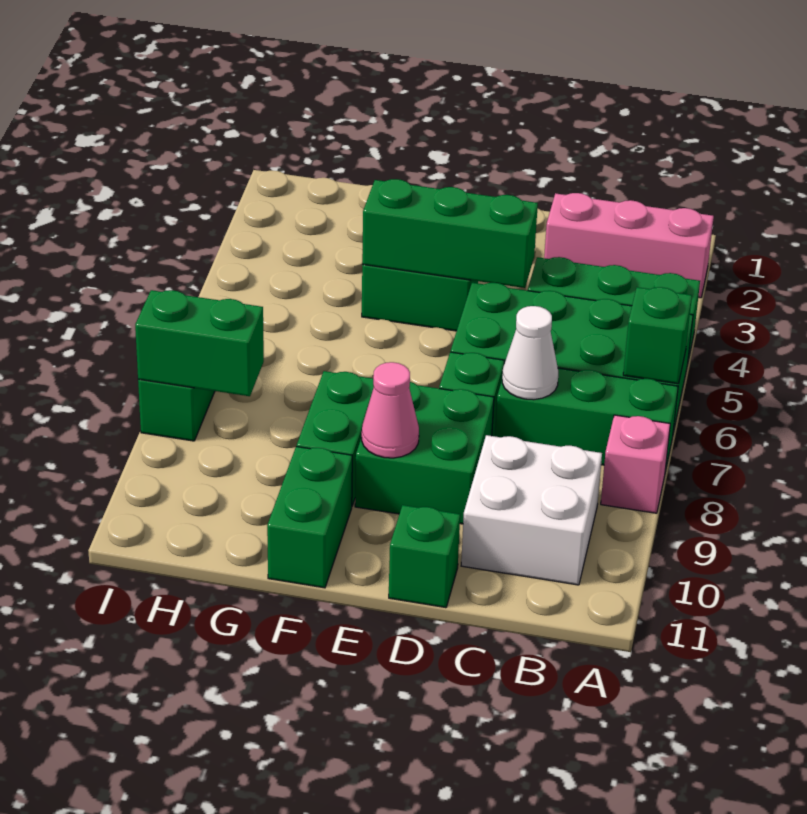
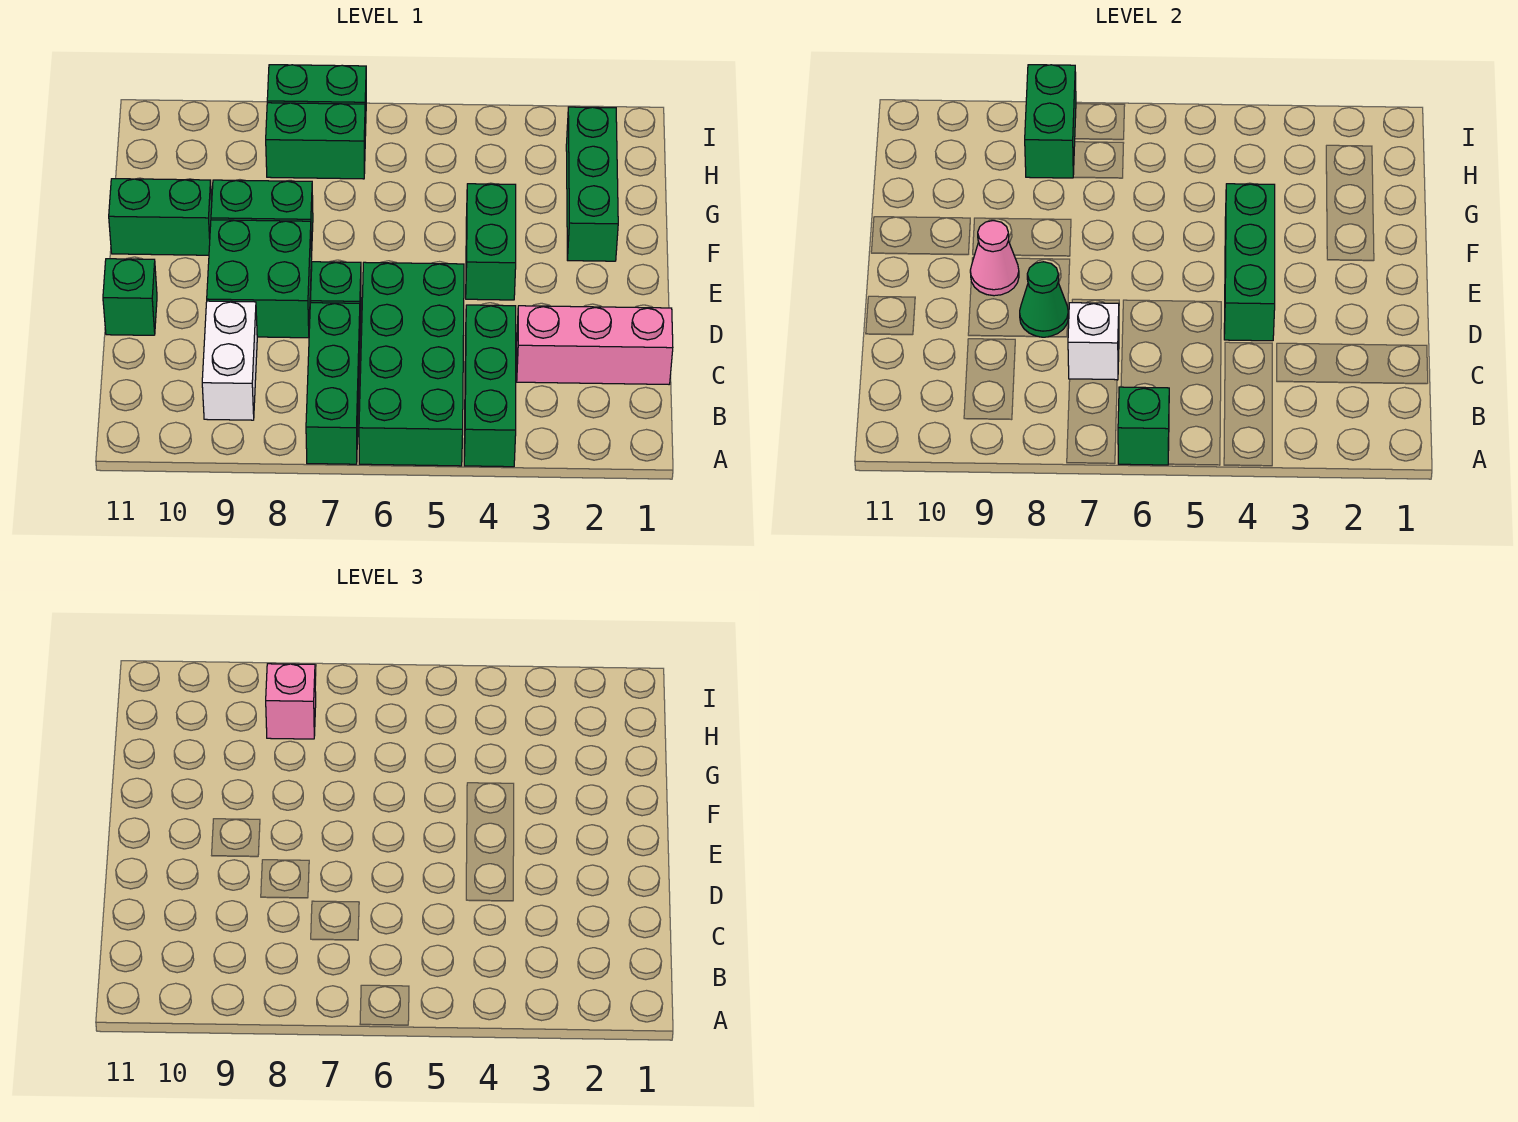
pink 1x3 brick [544,193,714,298] -> pink 1x3 brick turned to [517,306,673,384]
pink 1x1 brick [601,415,670,513] -> pink 1x1 brick moved to [266,664,316,739]
white 2x2 brick [461,435,602,585] -> white 1x2 brick [202,301,257,420]
white 1x1 cone [502,306,558,400] -> white 1x1 brick [1068,303,1119,380]
none -> green 1x1 cone [1020,262,1068,337]
none -> green 1x3 brick [566,107,618,261]
none -> green 1x2 brick [266,103,365,179]

